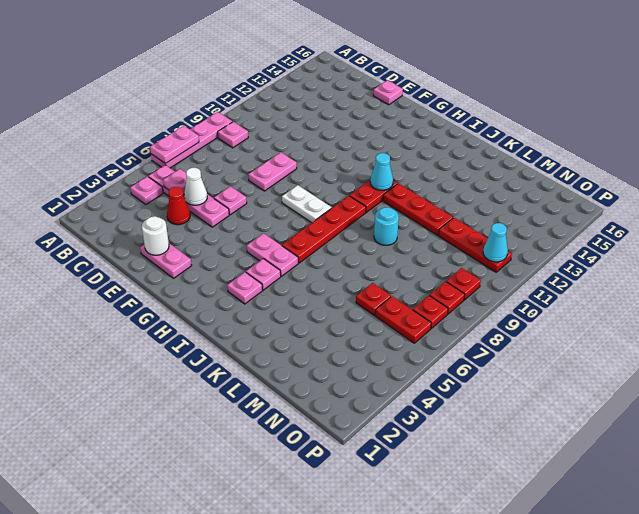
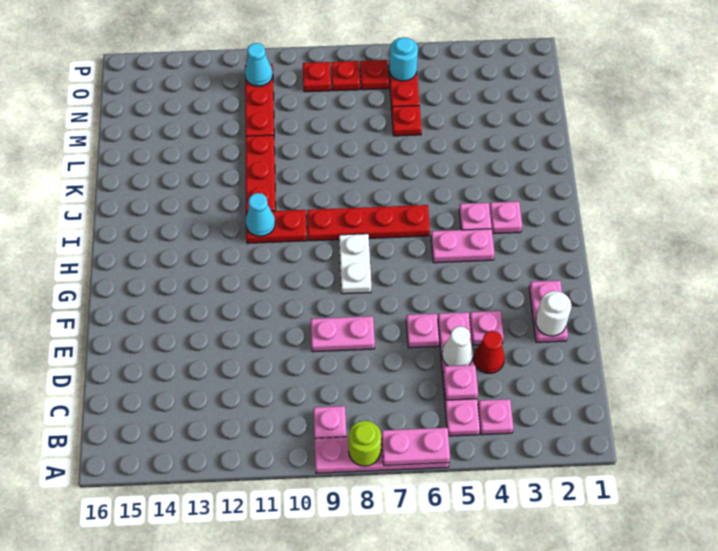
none -> lime 1x1 round brick [348,421,381,466]
pink 1x1 plate [373,80,403,105] -> pink 1x1 plate moved to [470,311,504,345]
pink 1x2 plate [247,233,298,276] -> pink 1x2 plate turned to [431,229,494,263]
cyan 1x1 round brick [374,207,399,245] -> cyan 1x1 round brick moved to [389,37,418,81]

